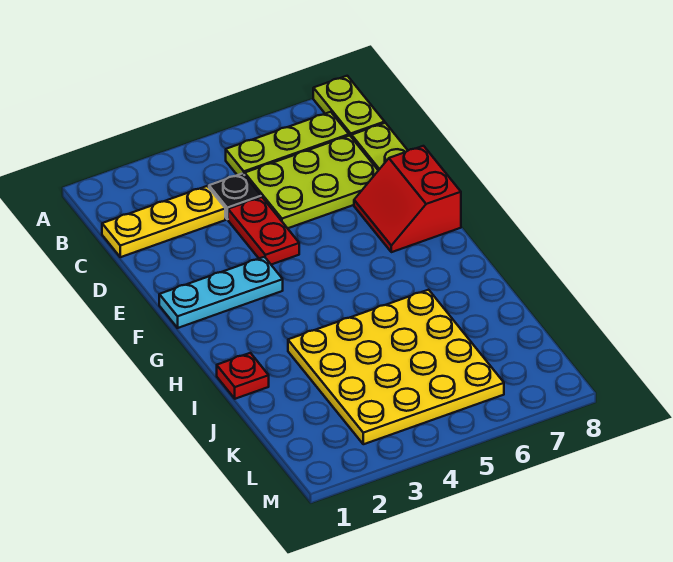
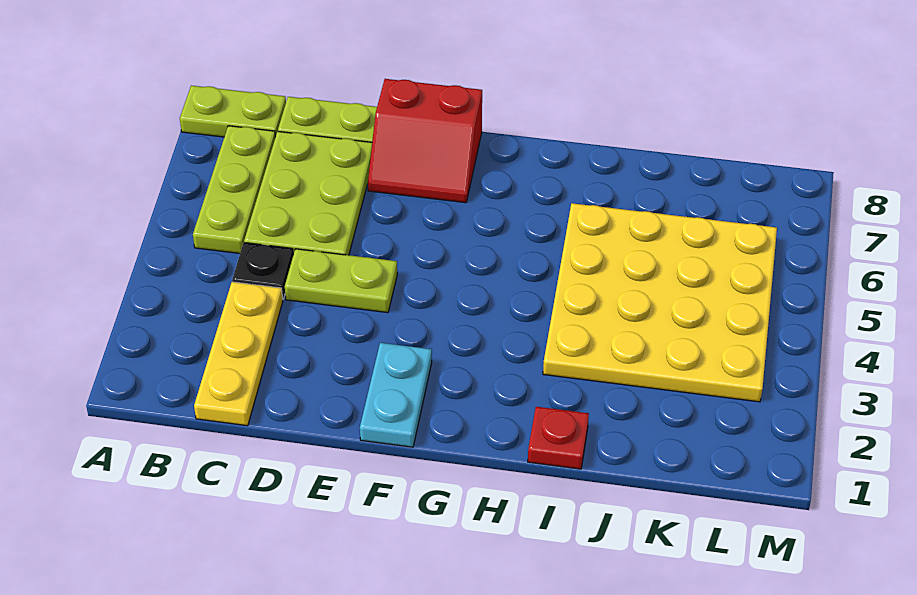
red 1x2 plate [228,197,299,265] -> lime 1x2 plate [285,249,397,313]
cyan 1x3 plate [159,257,283,328] -> cyan 1x2 plate [360,343,432,447]

